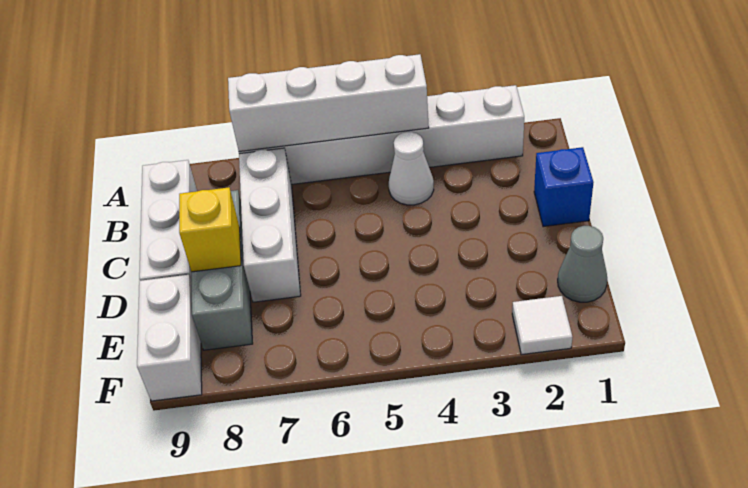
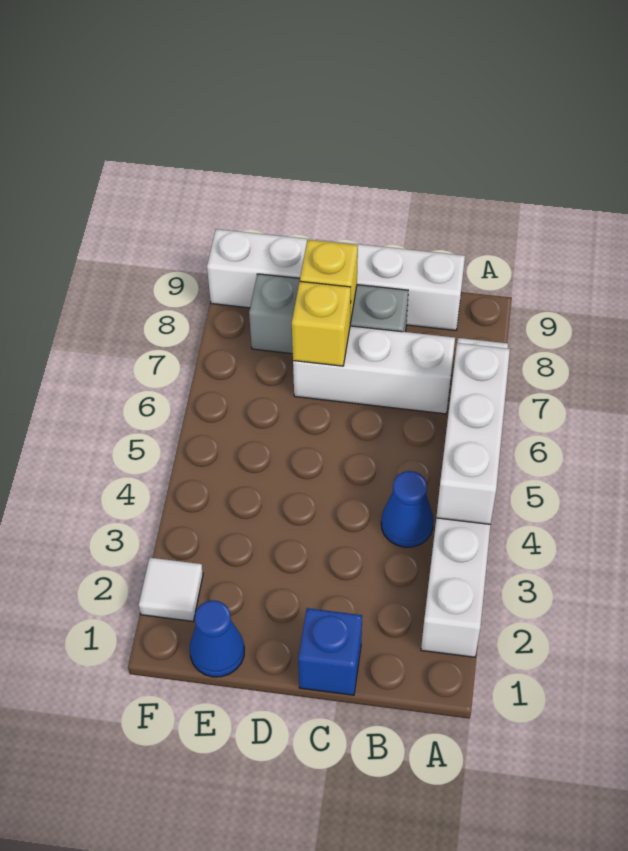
white 1x4 brick [228,54,429,151] -> white 1x3 brick [436,343,510,524]
white 1x1 cone [389,132,434,205] -> blue 1x1 cone [381,471,433,547]
none -> yellow 1x1 brick [292,281,351,366]
grey 1x1 cone [558,226,607,302] -> blue 1x1 cone [190,600,244,677]

